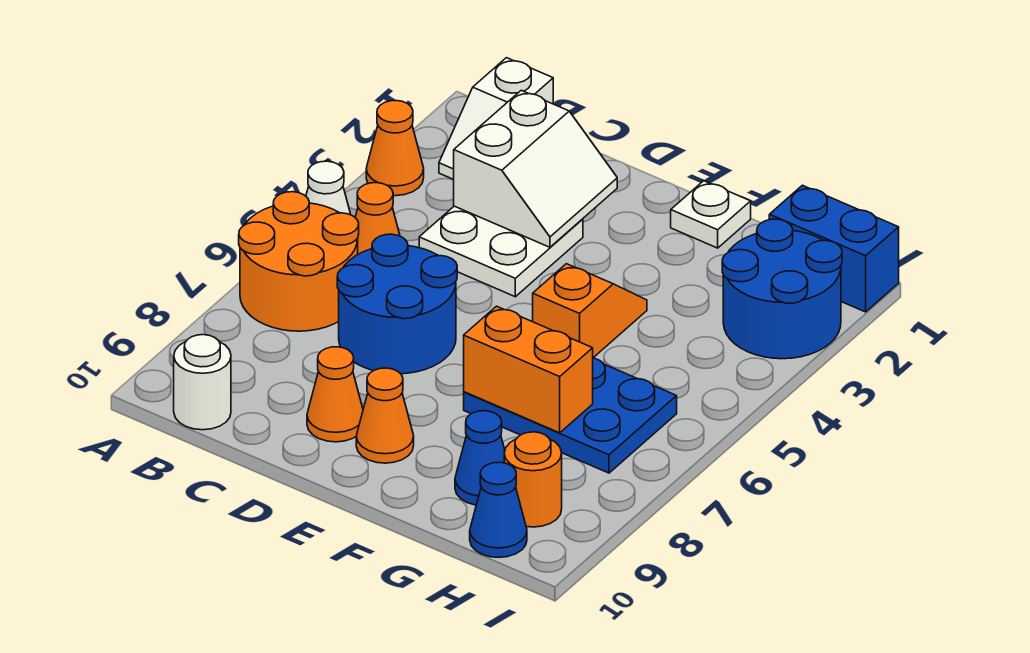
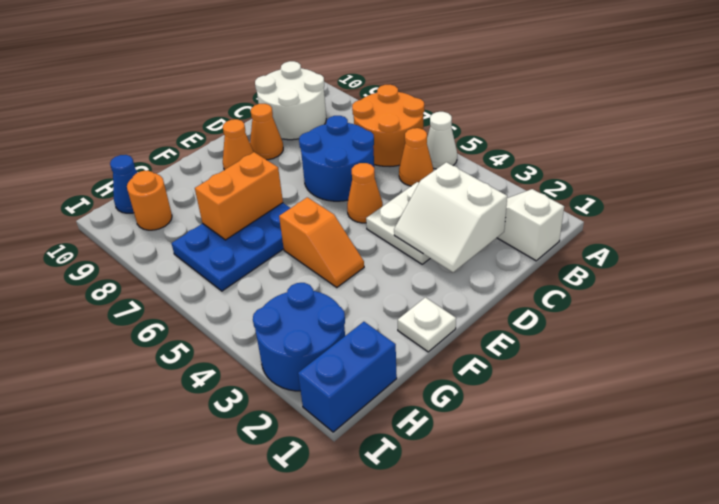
orange 1x1 cone [366,101,424,196] -> orange 1x1 cone moved to [347,163,383,223]
white 1x1 round brick [174,335,231,430] -> white 2x2 round brick [255,61,326,140]
blue 1x1 cone [455,411,505,505] -> none

